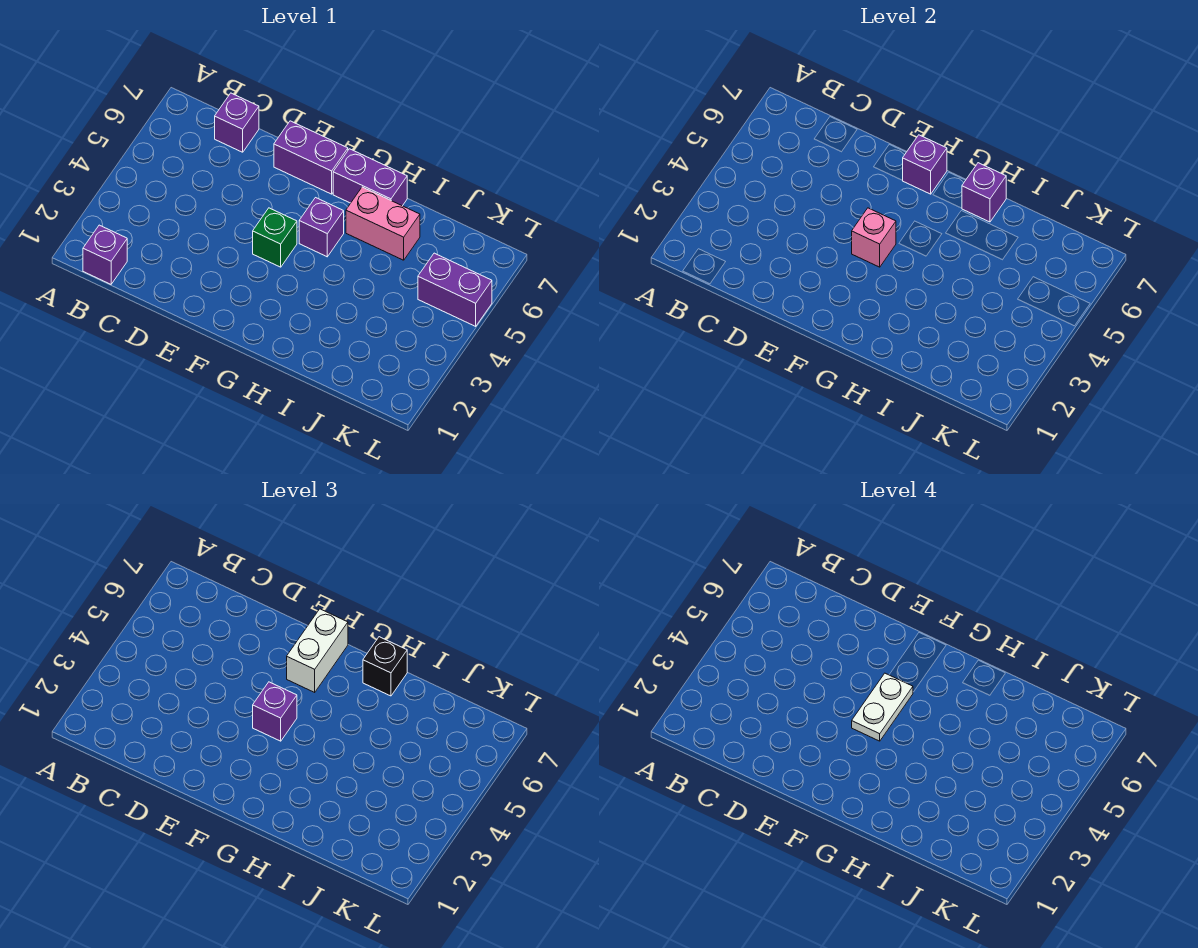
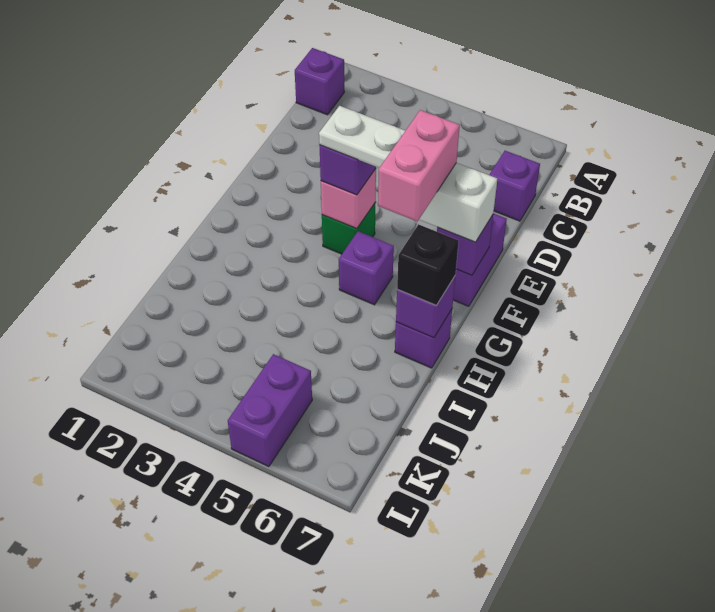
purple 1x2 brick [333,149,407,206] -> purple 1x1 brick [395,309,452,368]
pink 1x2 brick [346,187,420,260] -> pink 1x2 brick moved to [378,110,460,222]

